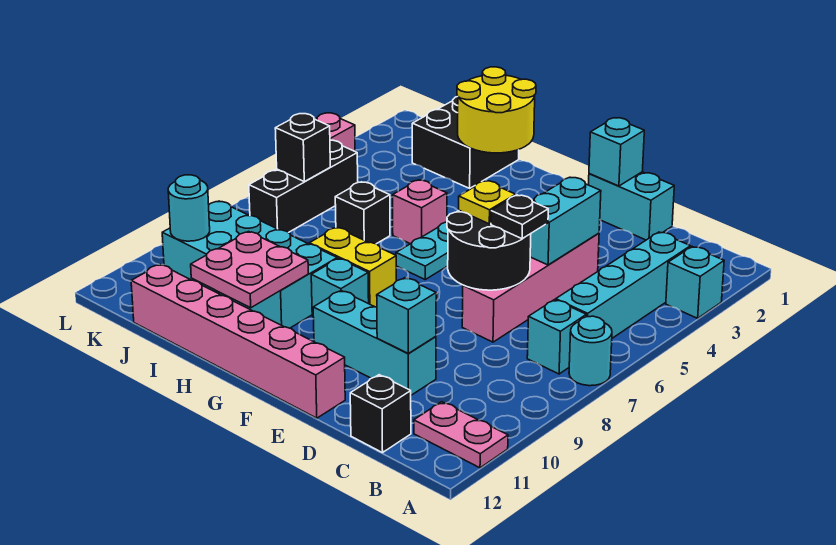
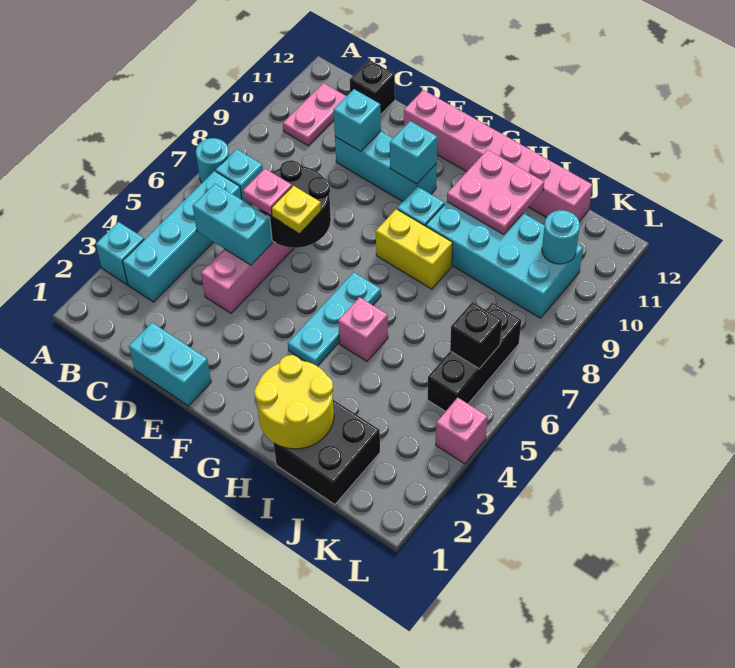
pink 1x2 plate [414,402,508,468] -> pink 1x2 plate turned to [283,83,346,146]
cyan 1x2 brick [530,178,601,265] -> cyan 1x2 brick turned to [193,184,272,265]
black 1x1 plate [491,195,548,239] -> pink 1x1 plate [243,169,292,215]
cyan 1x1 brick [589,118,644,186] -> cyan 1x1 brick moved to [390,121,437,184]
black 1x1 brick [335,182,390,244] -> none

